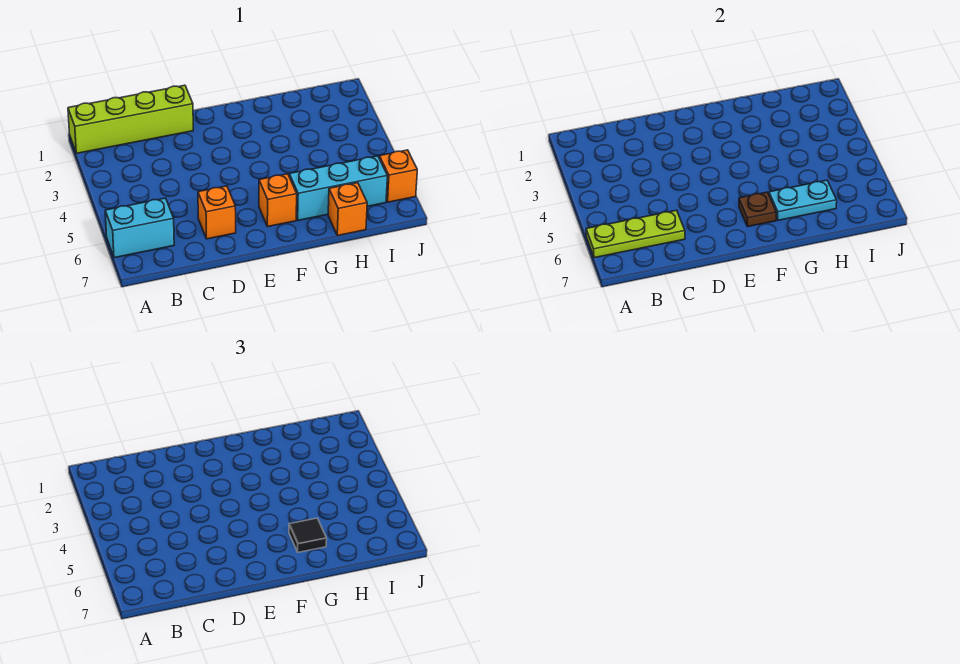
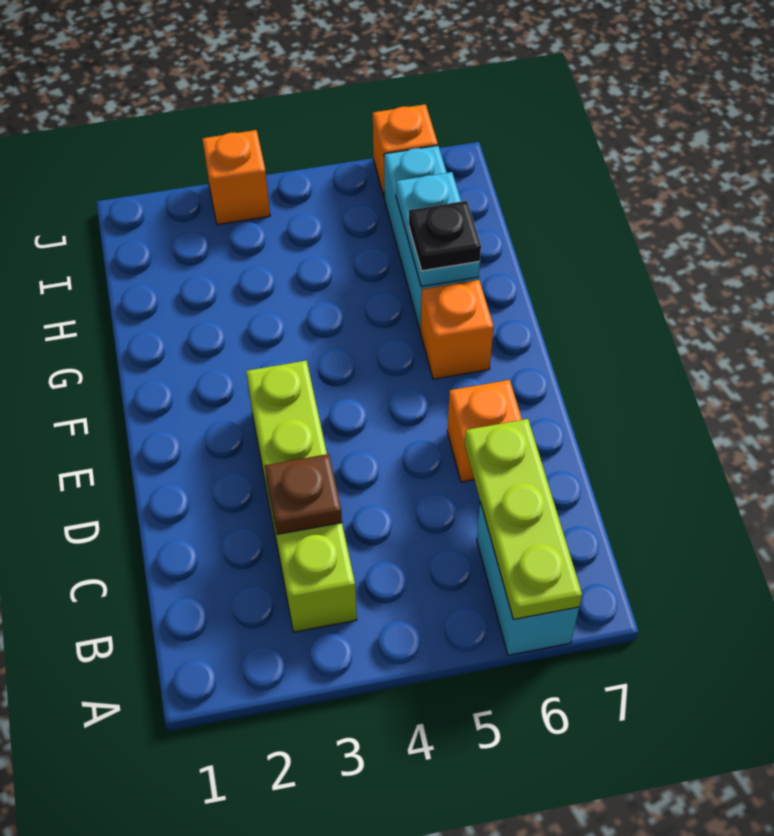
lime 1x4 brick [68,85,193,153] -> lime 1x4 brick moved to [246,361,357,632]
brown 1x1 plate [739,192,776,227] -> brown 1x1 plate moved to [265,454,342,534]
black 1x1 tile [289,518,327,552] -> black 1x1 plate [409,201,481,271]
orange 1x1 brick [328,183,367,236] -> orange 1x1 brick moved to [202,130,270,225]

